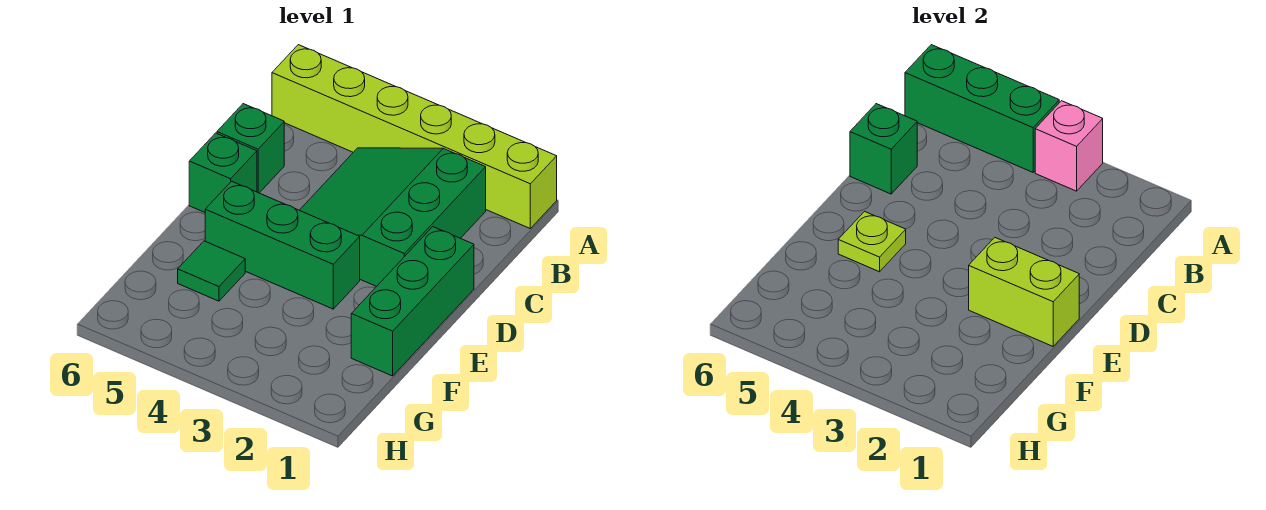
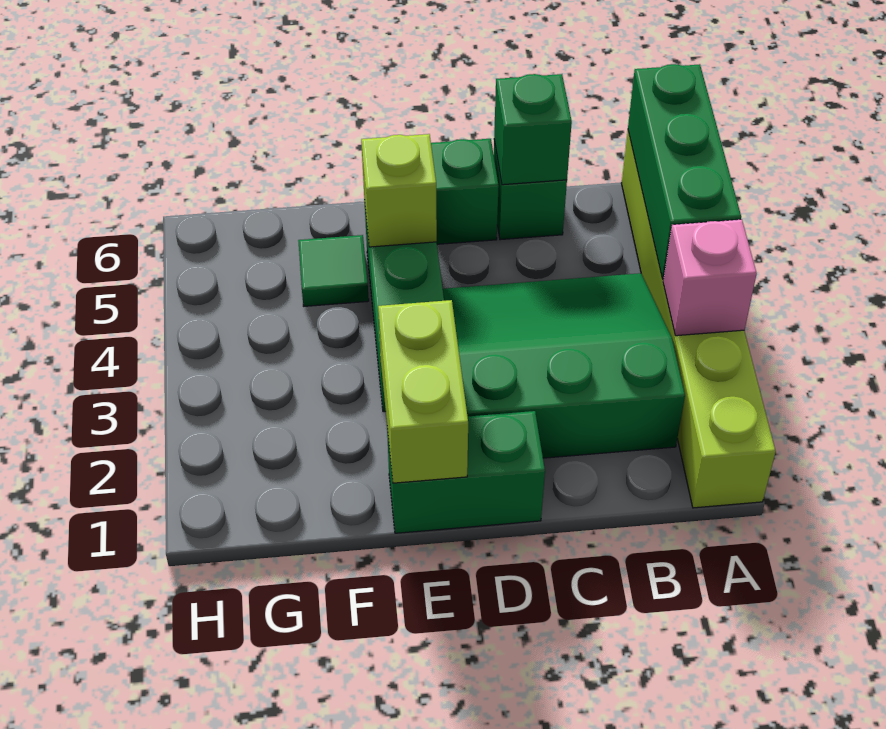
green 1x3 brick [351,227,474,376] -> green 1x2 brick [387,411,545,533]
lime 1x1 plate [838,212,906,272] -> lime 1x1 brick [361,134,437,247]

